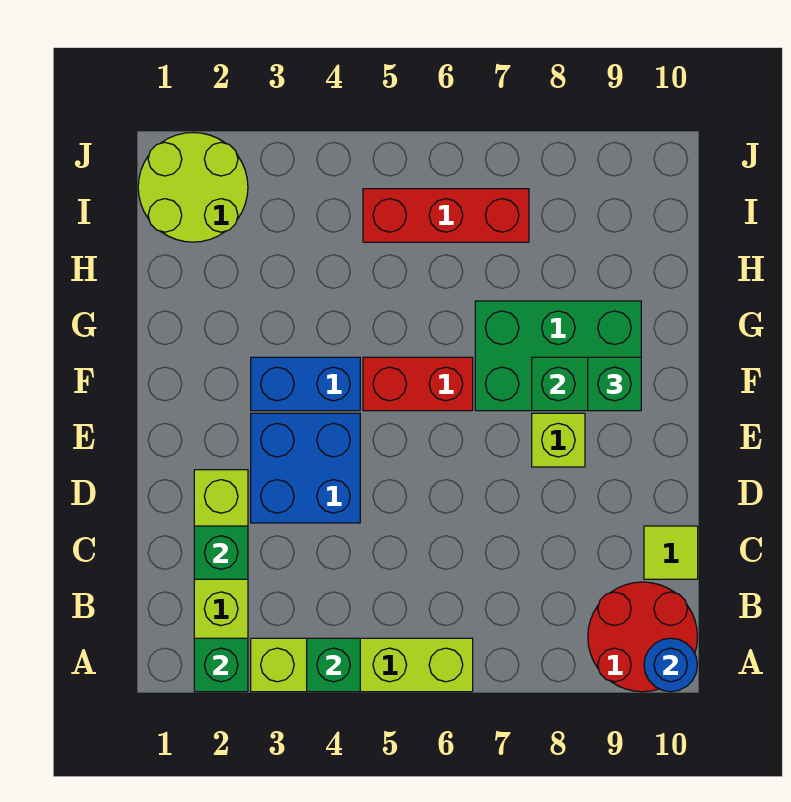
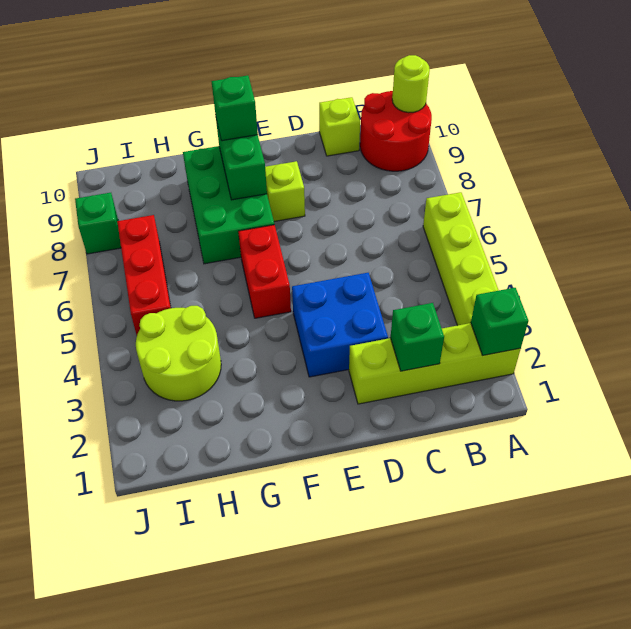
green 1x1 brick [307,638,360,692] -> green 1x1 brick moved to [75,193,121,254]
blue 1x1 round brick [644,638,697,692] -> lime 1x1 round brick [392,55,430,113]
lime 1x1 tile [644,526,698,579] -> lime 1x1 brick [319,97,360,156]
blue 1x2 brick [251,357,360,411] -> none
lime 2x2 round brick [138,133,248,242] -> lime 2x2 round brick moved to [136,306,221,401]

